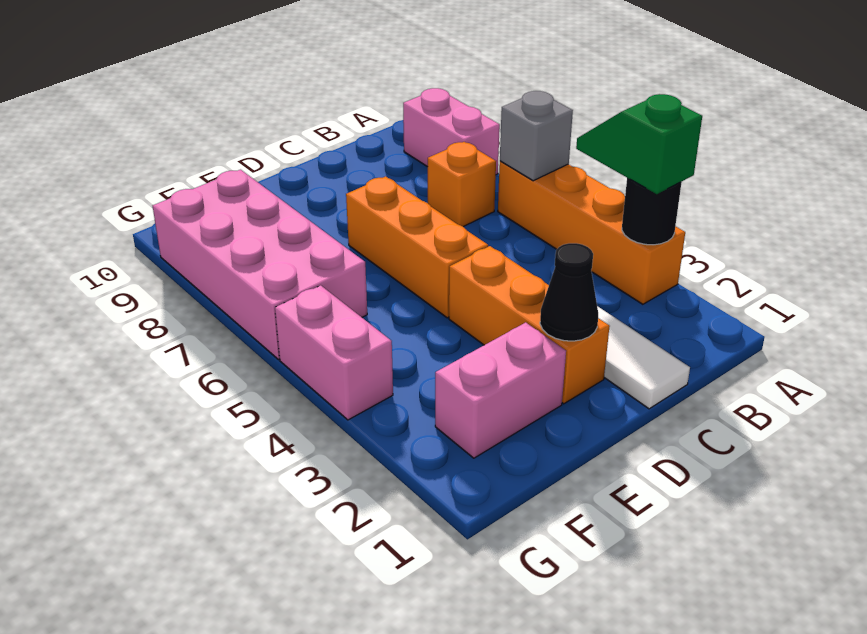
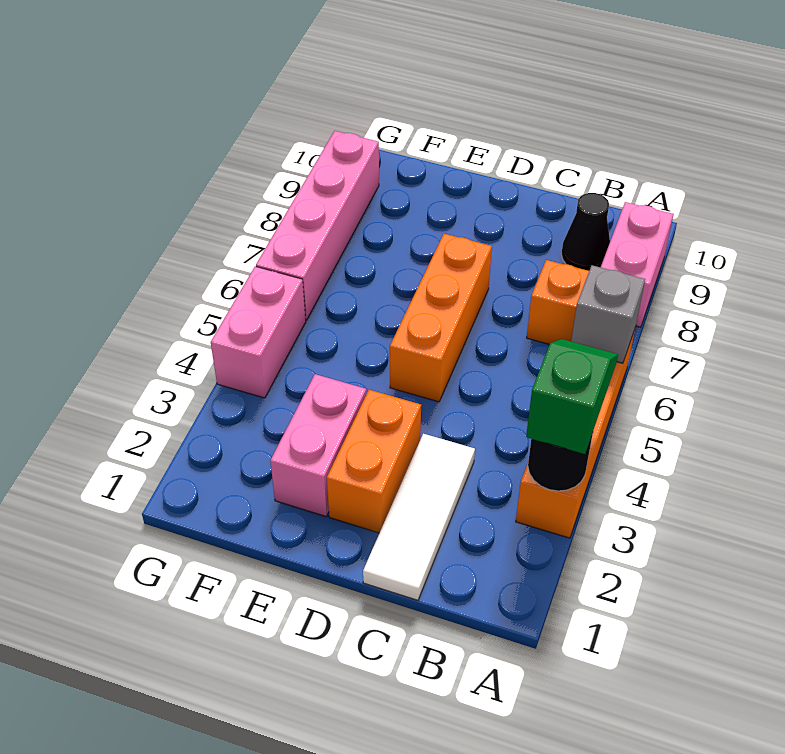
orange 1x3 brick [449,246,610,404] -> orange 1x2 brick [327,390,421,533]
black 1x1 cone [540,243,598,341] -> black 1x1 cone moved to [561,193,610,271]
pink 1x2 brick [435,322,566,458] -> pink 1x2 brick turned to [270,374,366,517]
pink 2x4 brick [153,170,367,360] -> pink 1x4 brick [256,131,379,320]

